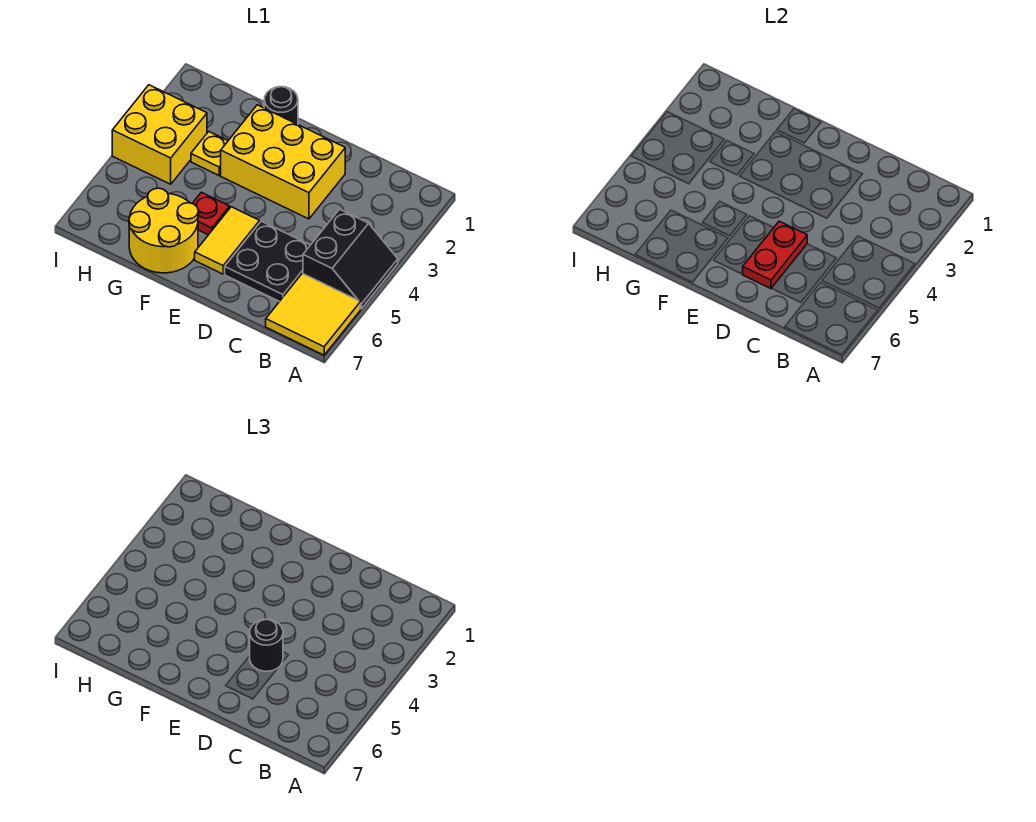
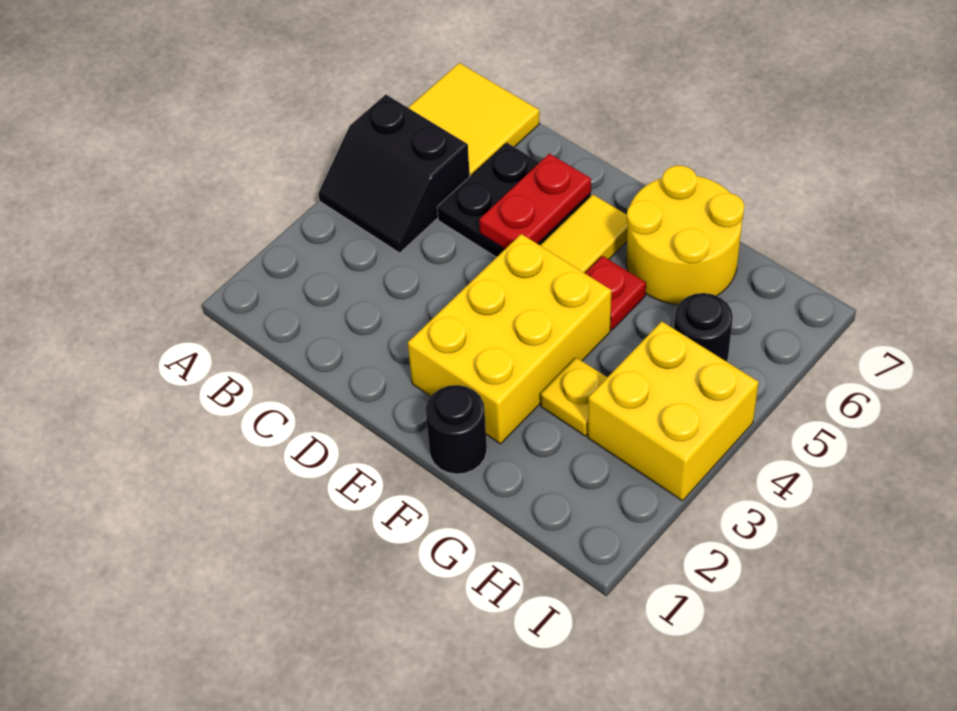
black 2x2 slope [303,209,398,309] -> black 2x2 slope turned to [318,95,470,253]
yellow 2x3 brick [221,105,345,219] -> yellow 2x3 brick turned to [408,234,611,444]
black 1x1 round brick [250,619,283,671] -> black 1x1 round brick moved to [674,293,733,362]

